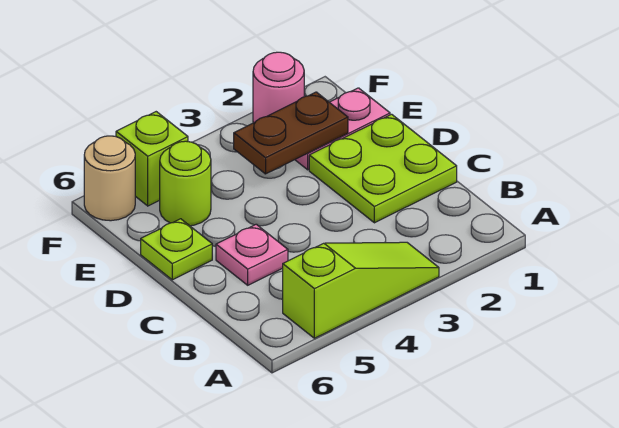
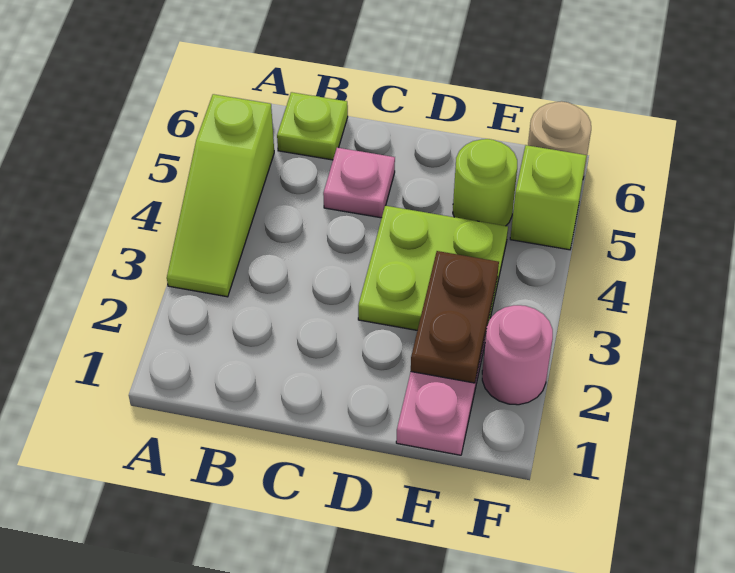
lime 2x2 plate [309,114,457,223] -> lime 2x2 plate moved to [358,206,508,340]
lime 1x1 plate [141,219,212,280] -> lime 1x1 plate moved to [277,92,348,160]

